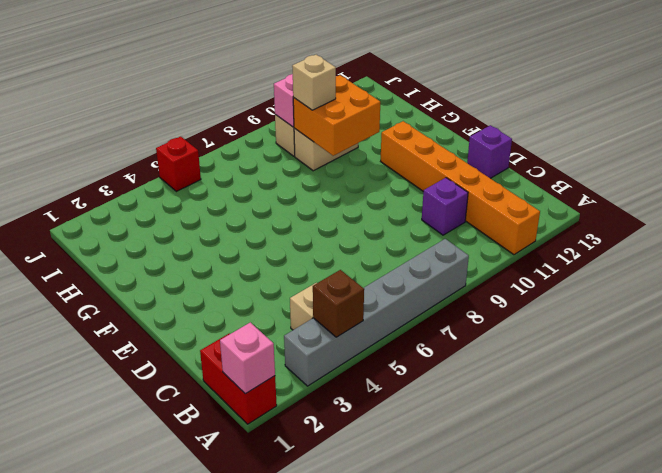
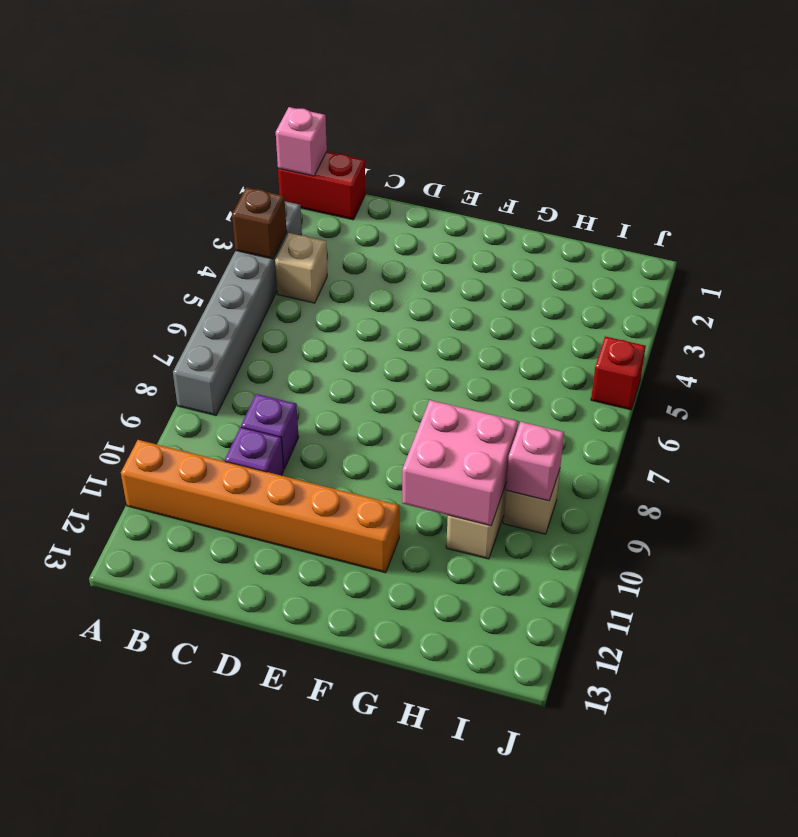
purple 1x1 brick [467,125,512,178] -> purple 1x1 brick moved to [241,394,299,469]
orange 2x2 brick [293,75,380,156] -> pink 2x2 brick [402,400,518,526]
tan 1x1 brick [292,55,336,110] -> none

